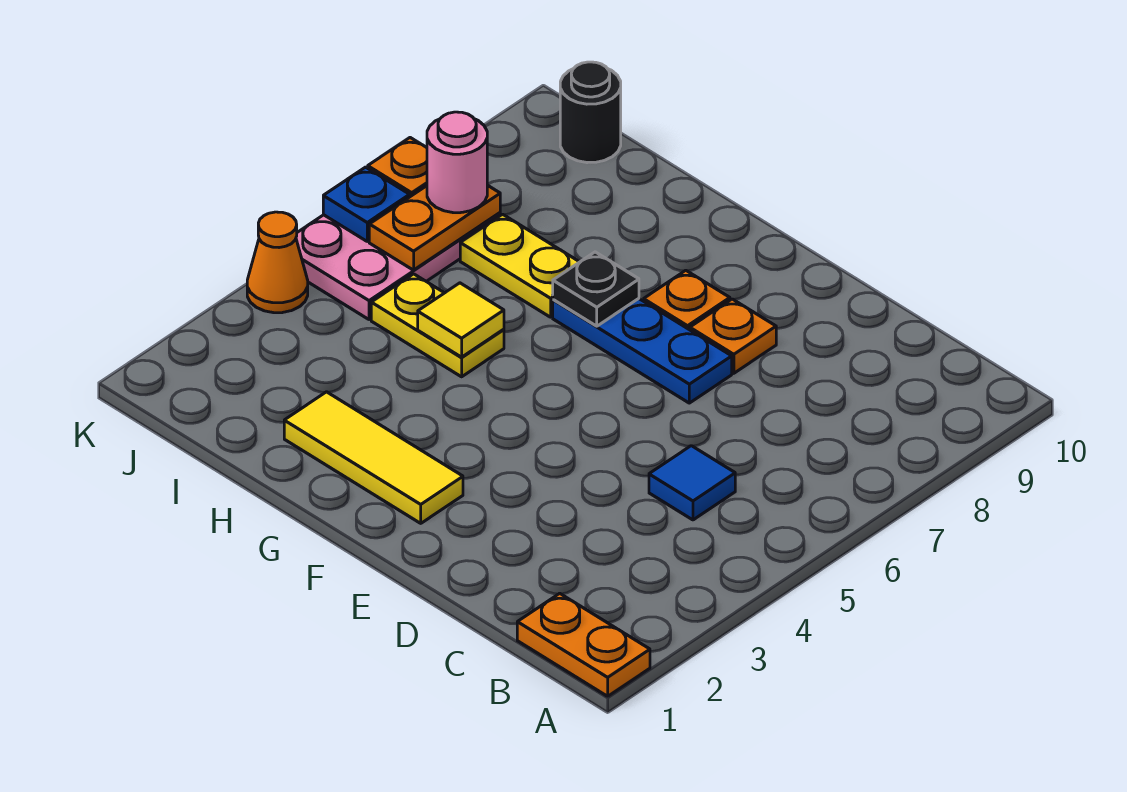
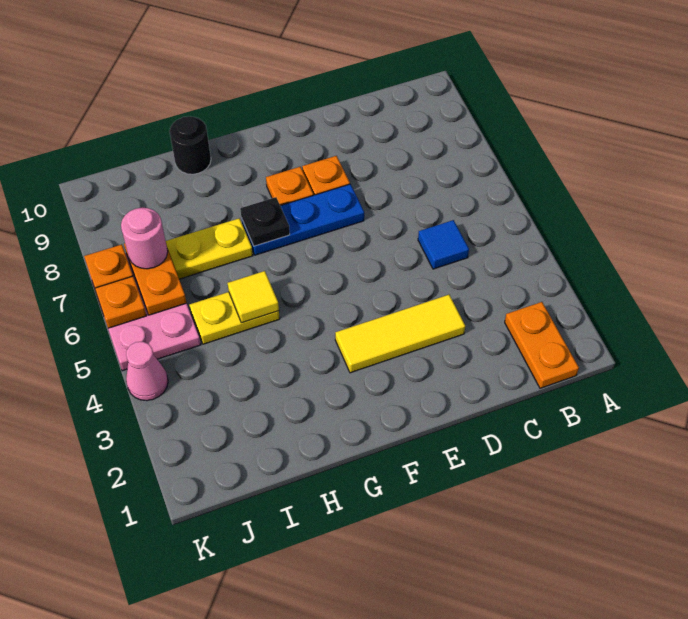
orange 1x2 plate [517,593,650,696] -> orange 1x2 plate turned to [505,302,579,388]
yellow 1x3 tile [284,392,463,523] -> yellow 1x3 tile moved to [335,295,465,373]
black 1x1 round brick [560,62,621,163] -> black 1x1 round brick moved to [170,116,211,174]
orange 1x1 cone [247,212,308,313] -> pink 1x1 cone [126,341,168,401]
blue 1x1 plate [323,167,410,241] -> orange 1x1 plate [95,276,147,328]

